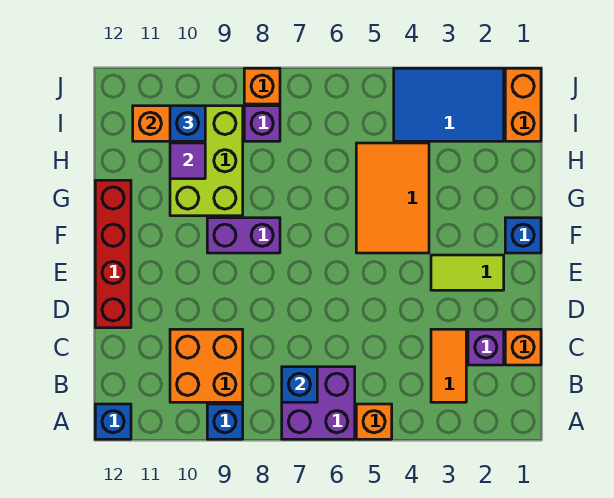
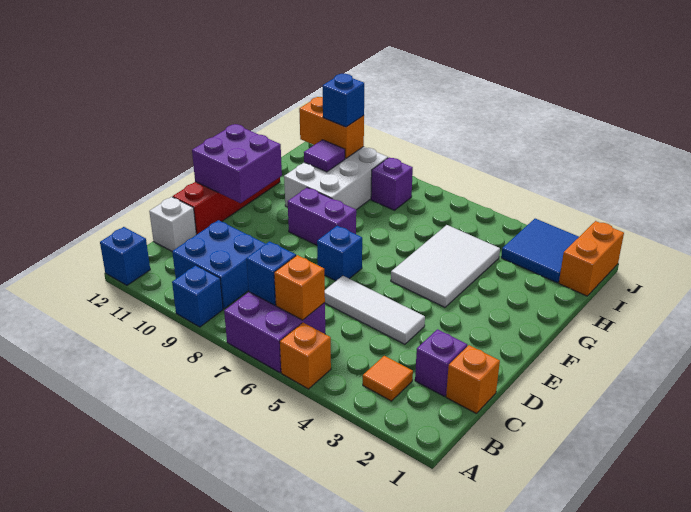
orange 1x2 tile [431,329,466,402] -> orange 1x1 tile [363,356,413,401]
orange 2x2 brick [170,329,243,402] -> blue 2x2 brick [172,220,265,309]
none -> white 1x1 brick [149,197,196,251]
none -> white 1x3 tile [325,276,425,344]
lime 1x2 tile [431,255,504,290] -> none
none -> purple 2x2 brick [192,124,282,203]
blue 1x1 brick [505,218,541,253] -> blue 1x1 brick moved to [317,226,362,281]
orange 2x3 tile [356,143,429,253] -> white 2x3 tile [391,225,500,307]
lime 2x3 brick [170,106,243,216] -> white 2x3 brick [284,147,388,210]
blue 2x3 tile [394,68,504,141] -> blue 2x2 tile [501,219,579,283]
orange 1x1 brick [244,68,280,104] -> orange 1x1 brick moved to [274,255,325,320]

